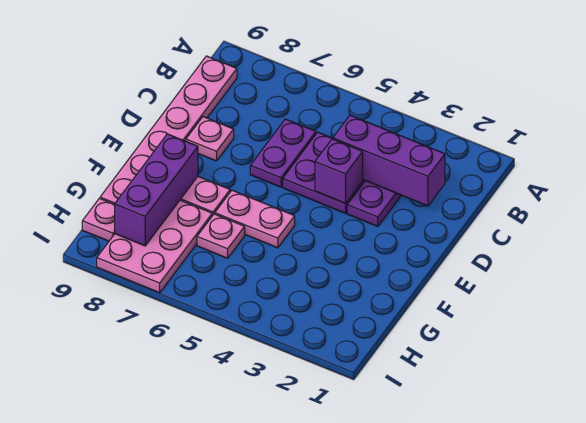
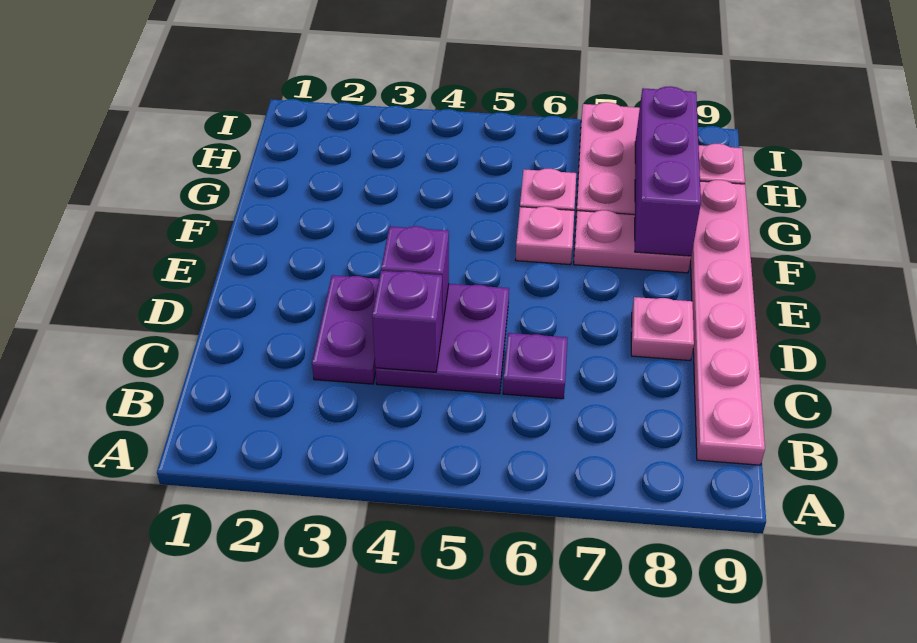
purple 1x3 brick [333,115,445,206] -> purple 1x1 brick [372,271,443,372]
purple 1x2 plate [250,119,316,187] -> purple 1x1 plate [503,333,568,399]
pink 1x2 plate [215,190,295,248] -> pink 1x1 plate [516,206,574,265]

